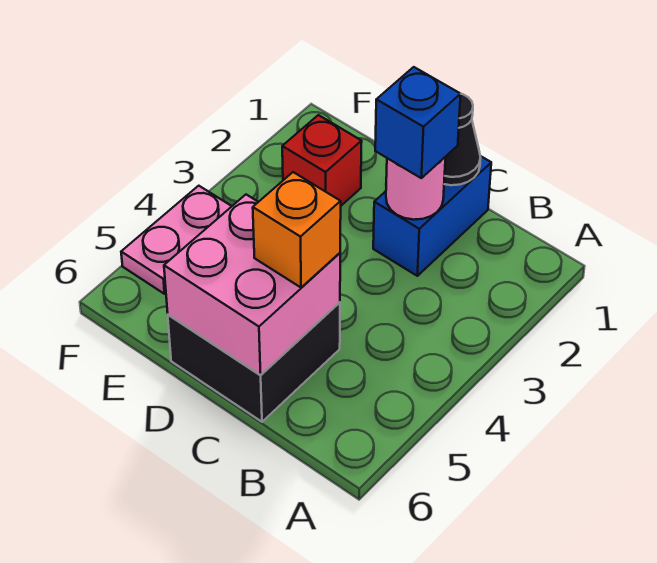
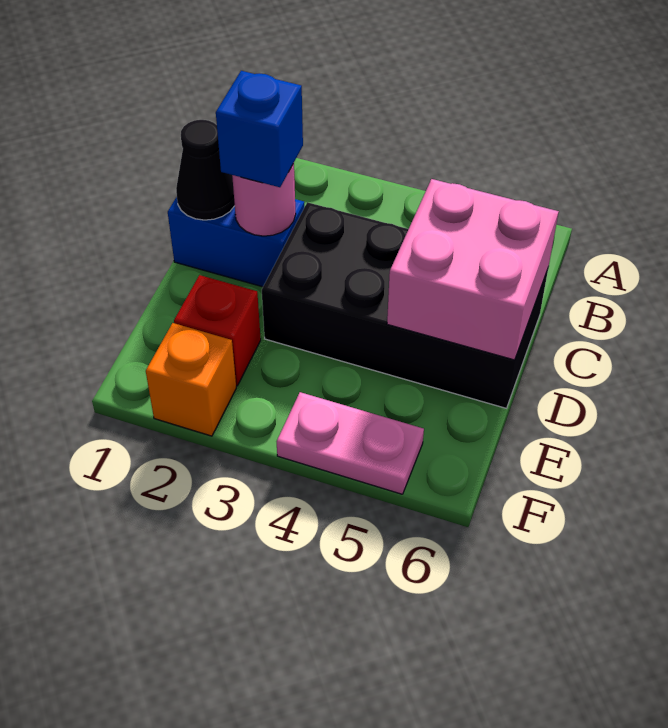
black 2x2 brick [168,302,340,422] -> black 2x4 brick [262,202,548,408]
orange 1x1 brick [253,172,341,288] -> orange 1x1 brick moved to [146,323,236,436]

